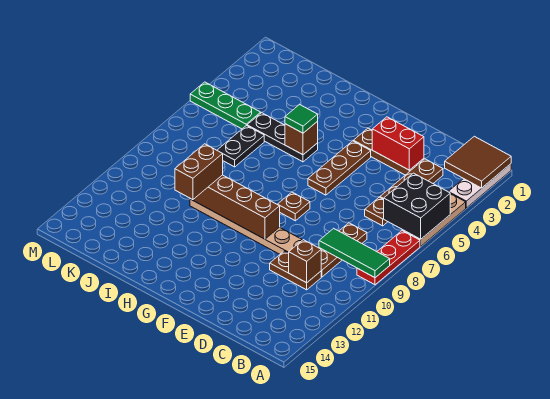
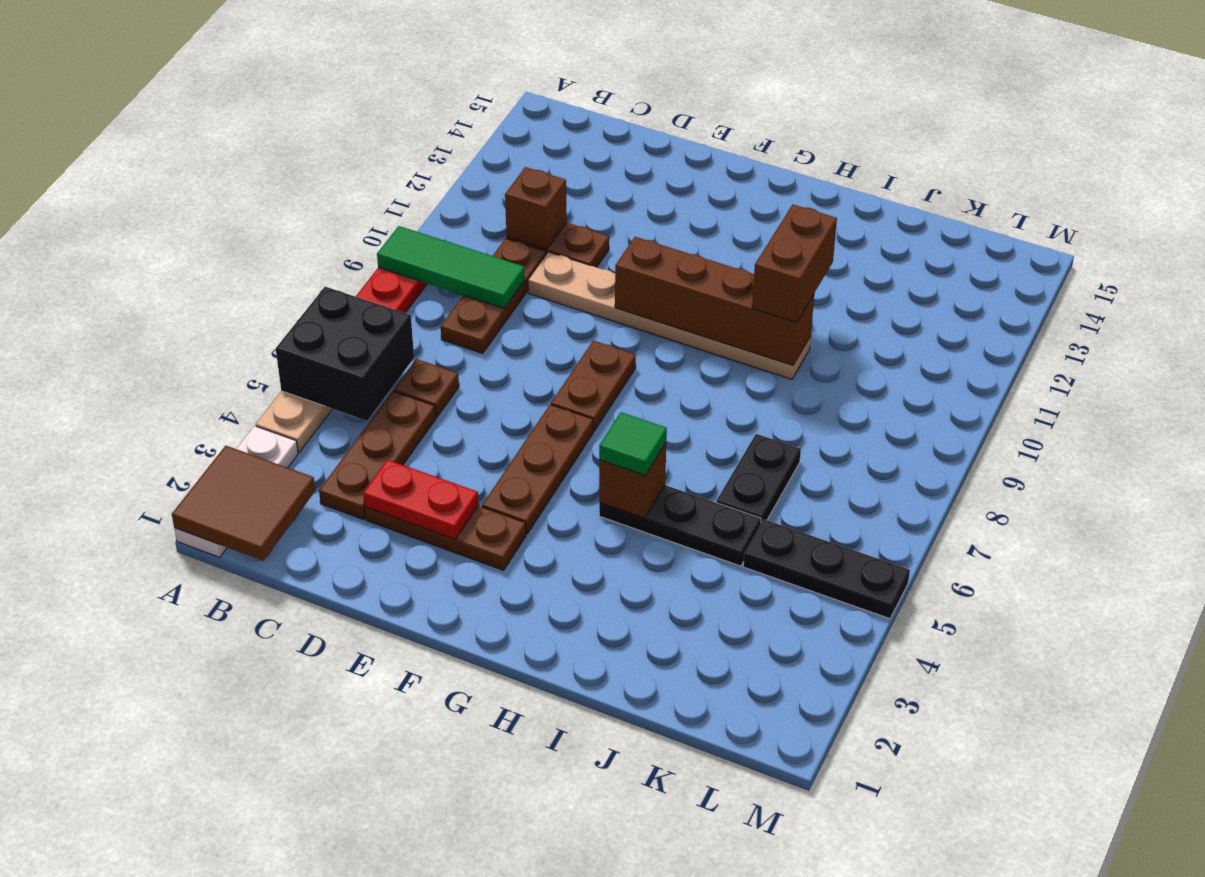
red 1x2 brick [372,117,424,170] -> red 1x2 plate [363,460,479,539]
brown 1x1 plate [277,192,310,221] -> brown 1x2 plate [551,341,636,431]
green 1x3 plate [190,82,261,129] -> black 1x3 plate [743,519,910,619]

